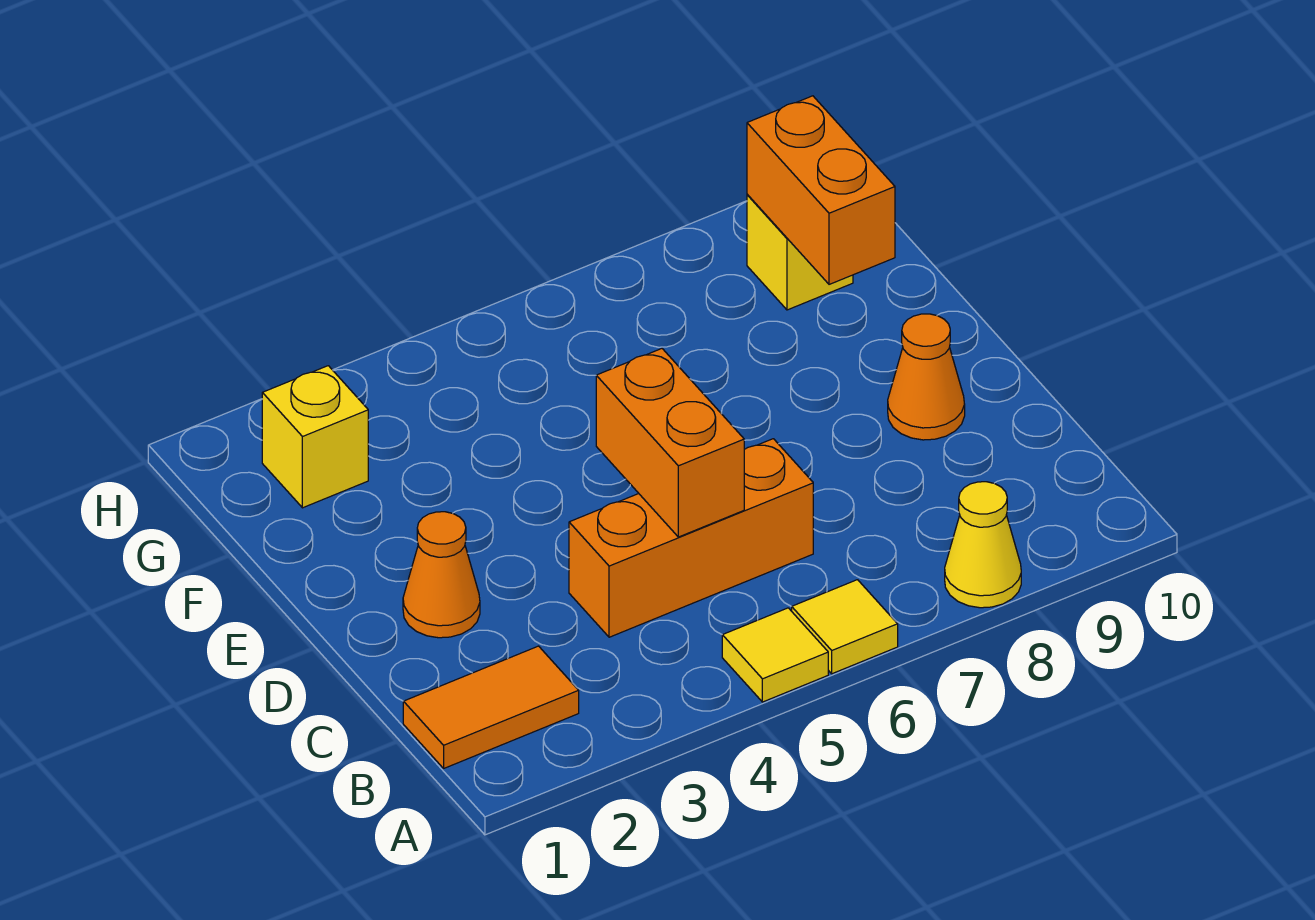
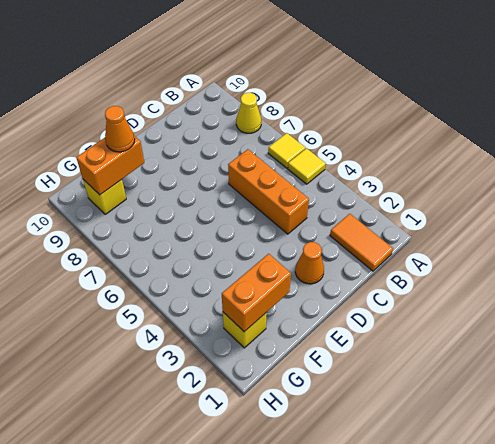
orange 1x2 brick [596,349,744,537] -> orange 1x2 brick moved to [222,254,291,332]
orange 1x1 cone [888,314,965,440] -> orange 1x1 cone moved to [105,106,135,152]

